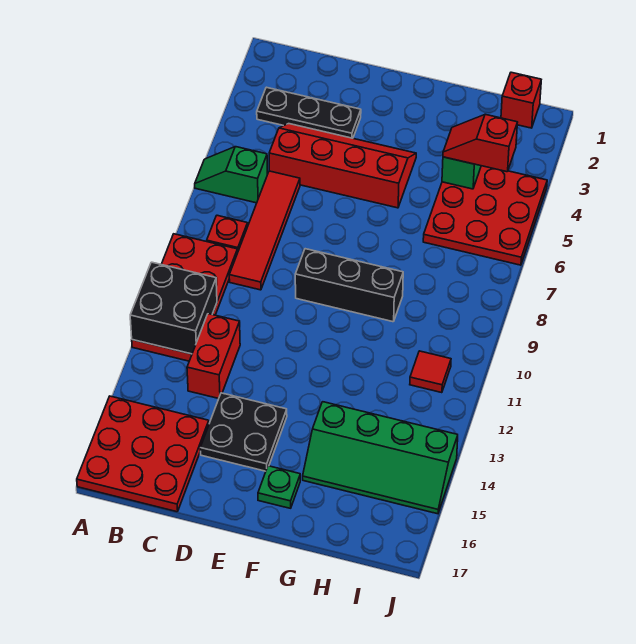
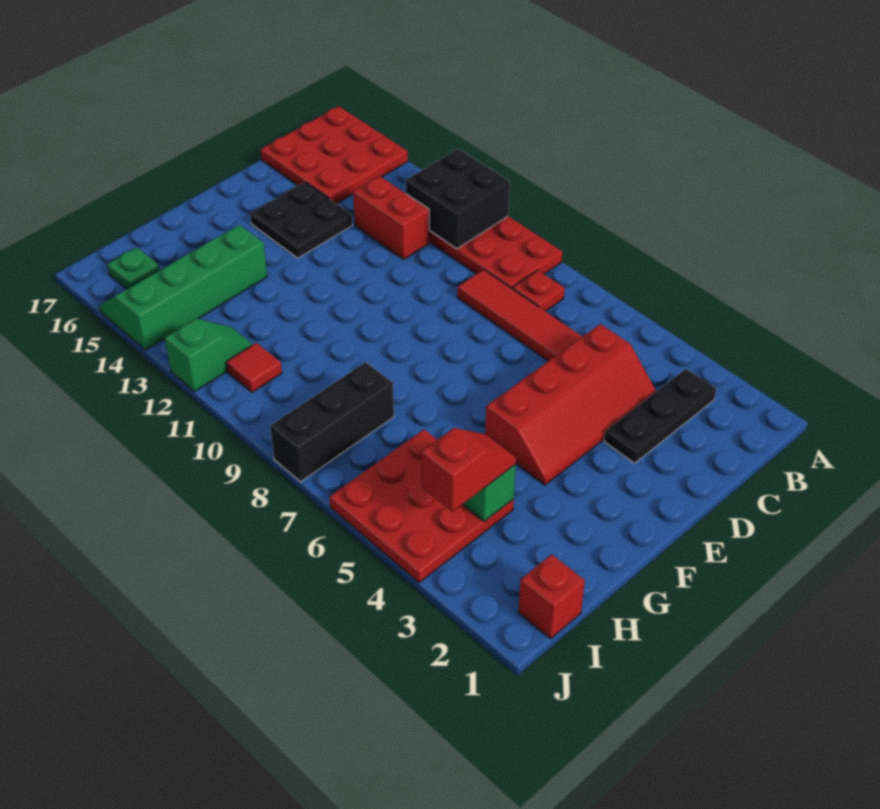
green 1x2 slope [195,147,267,203] -> green 1x2 slope moved to [165,318,253,392]
black 1x3 brick [295,249,403,322] -> black 1x3 brick moved to [270,362,394,482]
green 1x1 plate [258,466,300,508] -> green 1x1 plate moved to [107,247,159,289]

